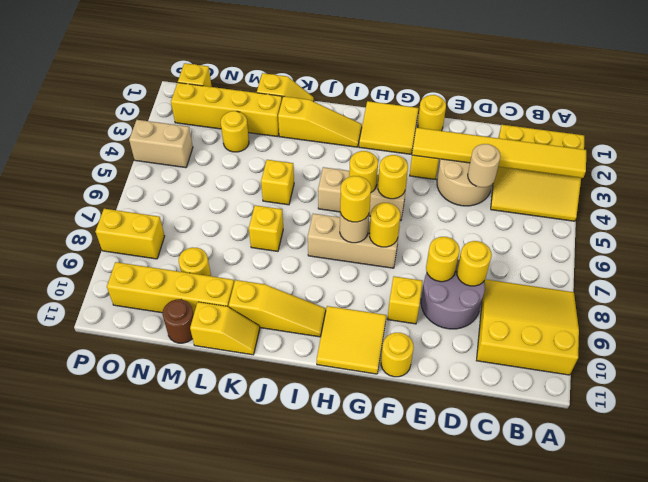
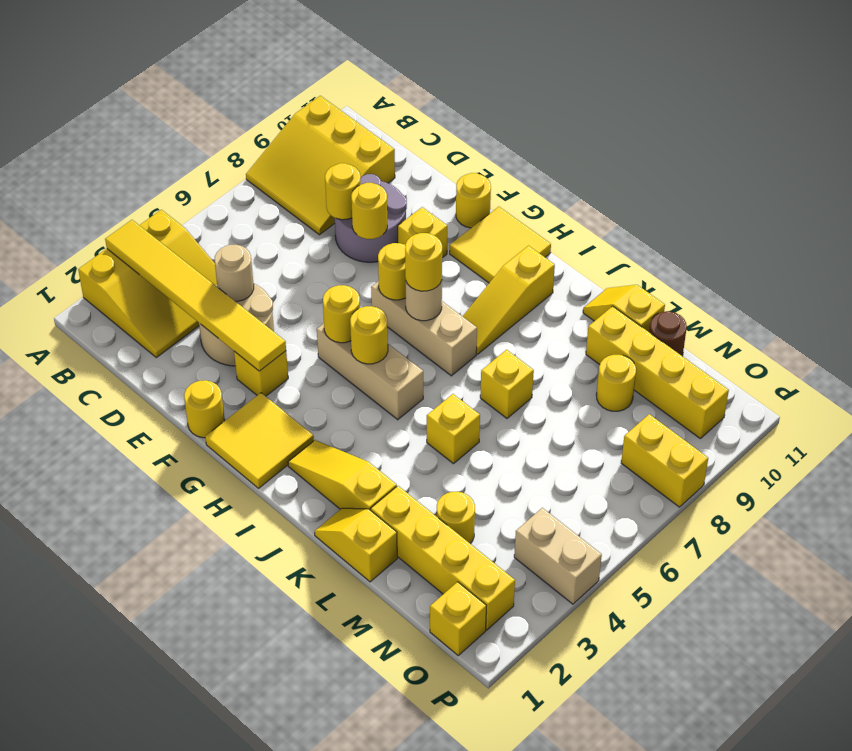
yellow 3x3 slope [491,125,584,221] -> yellow 3x3 slope turned to [78,210,217,357]
yellow 1x3 slope [229,280,326,337] -> yellow 1x3 slope turned to [463,246,555,354]

